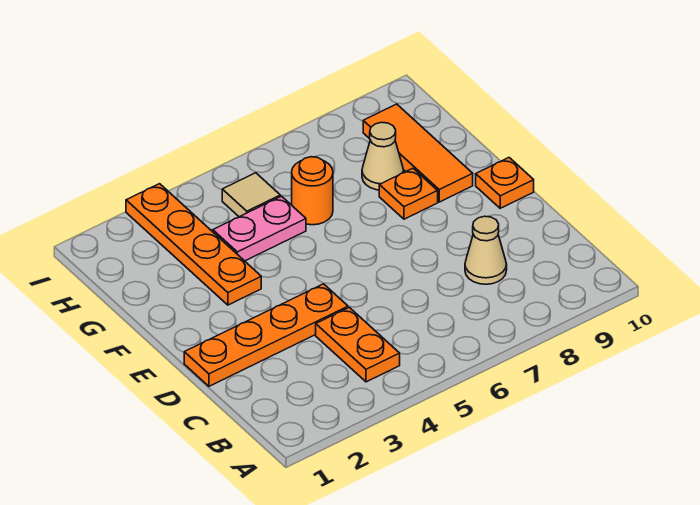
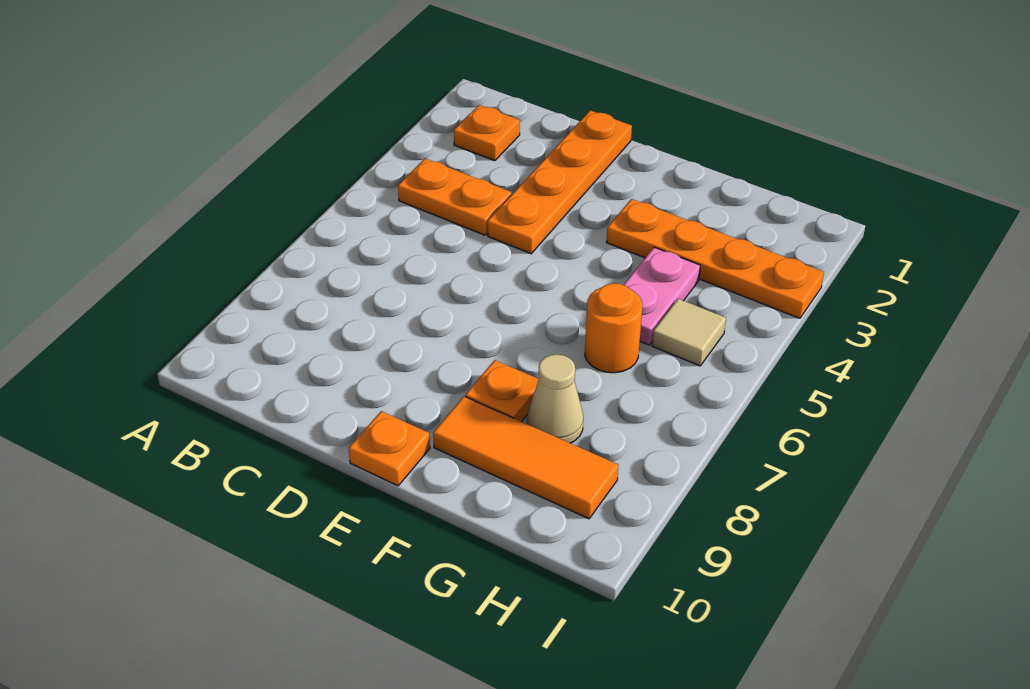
none -> orange 1x1 plate [454,105,520,161]
tan 1x1 cone [465,216,507,284] -> none

